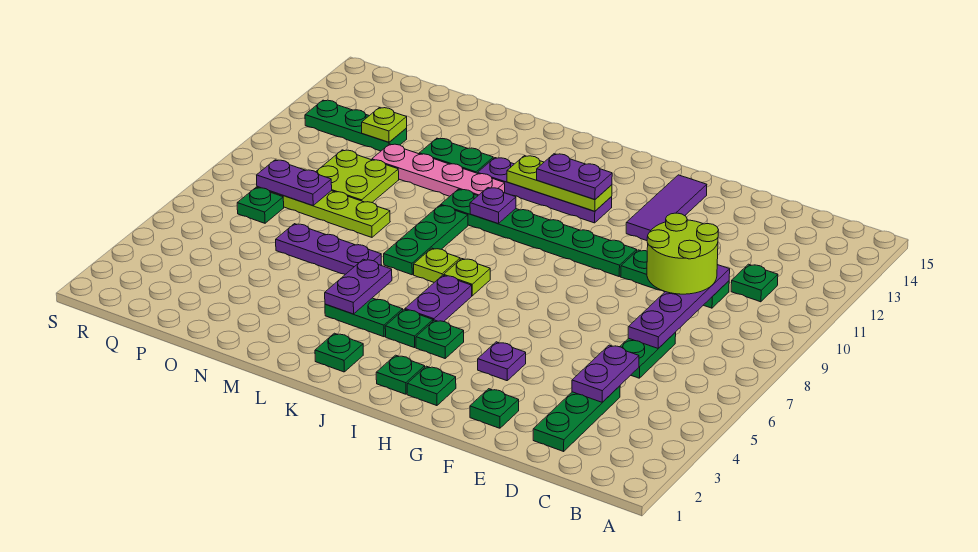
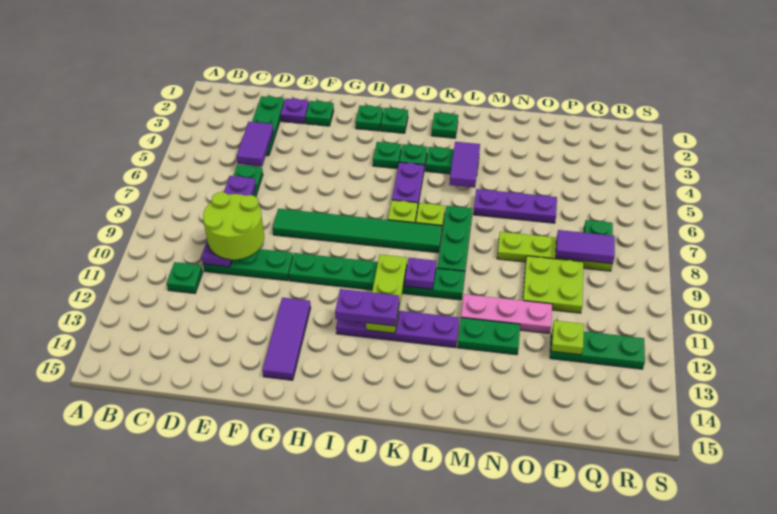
purple 1x2 plate [572,345,639,402] -> purple 1x2 tile [236,122,273,166]
none -> green 1x6 tile [273,209,442,253]
purple 1x1 plate [478,342,526,381] -> purple 1x1 plate moved to [280,98,309,124]
lime 1x3 plate [507,156,612,211] -> lime 1x3 plate turned to [366,255,407,333]
purple 1x2 plate [325,259,392,314] -> purple 1x2 tile [449,142,480,188]
pink 1x4 plate [372,144,505,196] -> pink 1x3 plate [461,294,552,334]
purple 1x2 plate [257,160,332,206] -> purple 1x2 tile [556,230,615,264]

